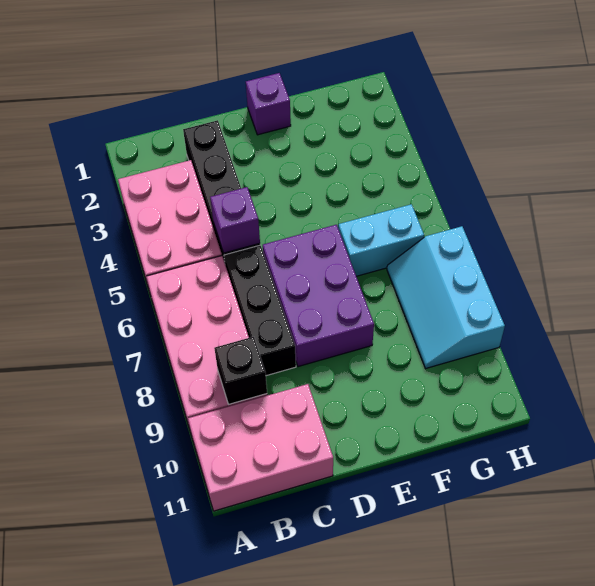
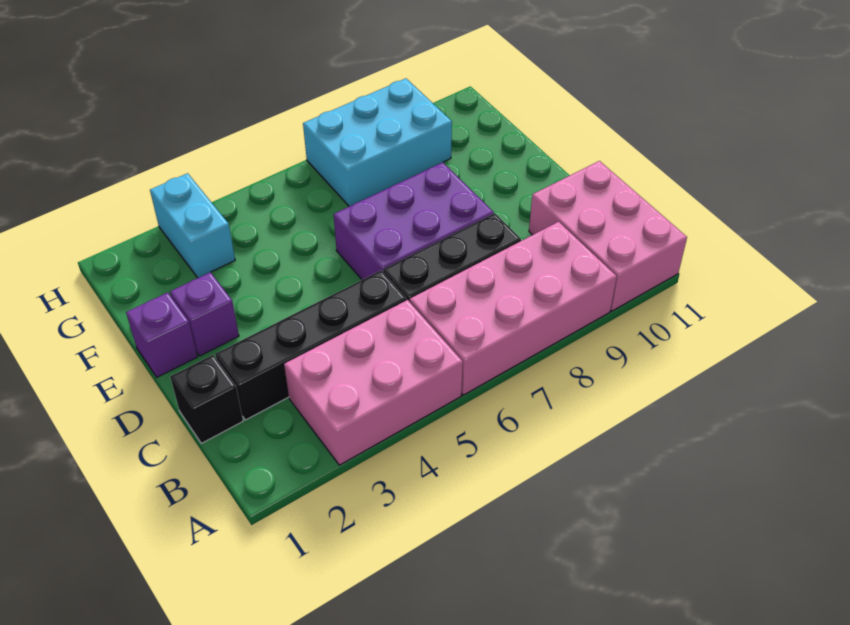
black 1x1 brick [214,337,267,405] -> black 1x1 brick moved to [170,355,243,443]
purple 1x1 brick [210,187,260,253] -> purple 1x1 brick moved to [170,272,239,356]
cyan 1x2 brick [338,204,424,276] -> cyan 1x2 brick moved to [150,173,235,278]
cyan 2x3 slope [387,226,505,368] -> cyan 2x3 brick [303,78,452,206]

